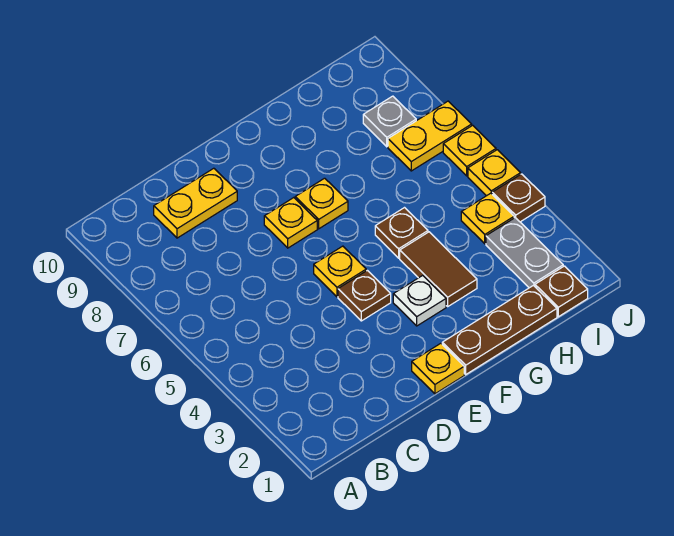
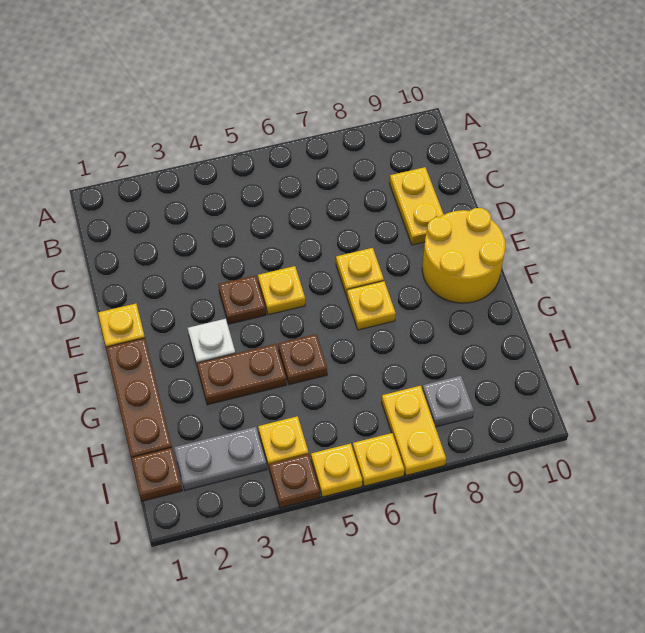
none -> yellow 2x2 round brick [422,208,505,303]
brown 1x2 tile [400,232,477,306] -> brown 1x2 plate [197,344,287,405]

